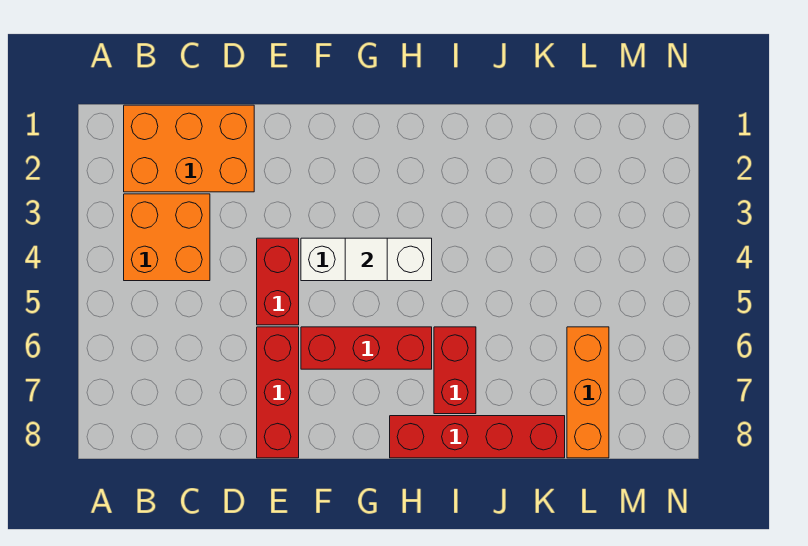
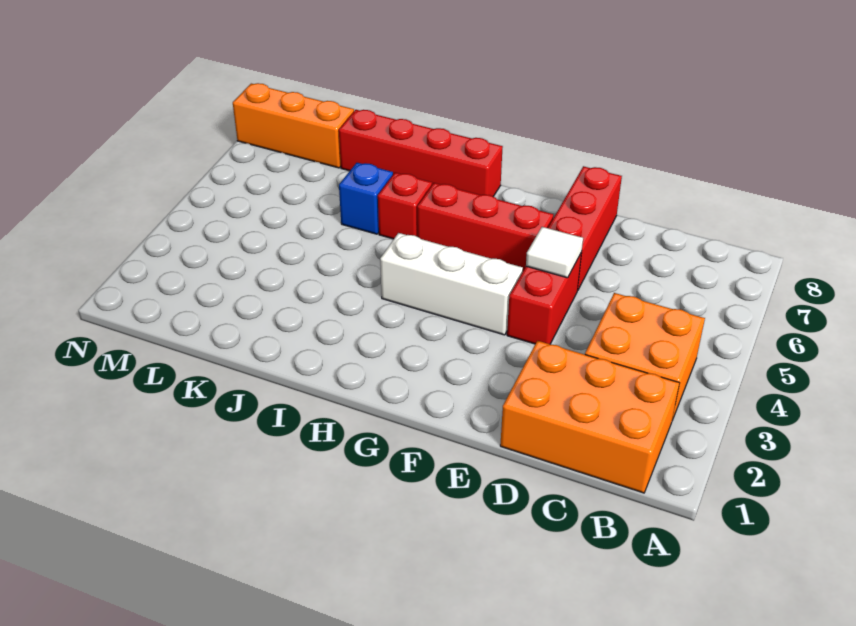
white 1x1 tile [345,238,387,281] -> white 1x1 tile moved to [526,227,583,278]
red 1x2 brick [434,327,476,414] -> red 1x1 brick [378,173,432,239]
none -> blue 1x1 brick [339,163,393,234]
orange 1x3 brick [567,327,609,458] -> orange 1x3 brick turned to [233,83,354,168]

